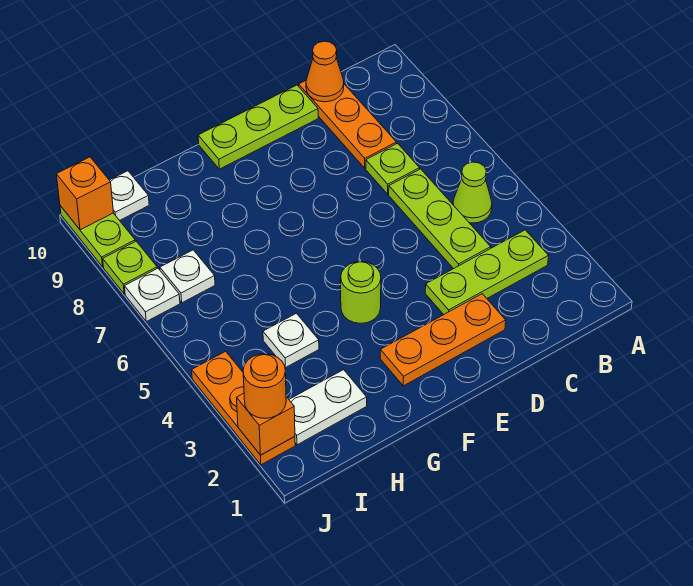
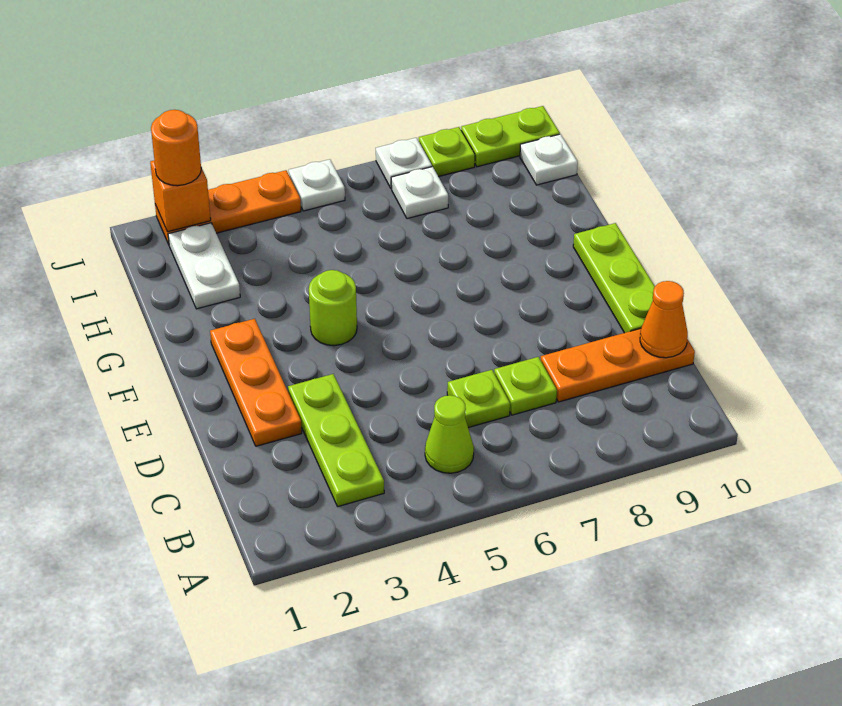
lime 1x3 plate [389,169,491,269] -> lime 1x1 plate [447,370,510,428]
white 1x1 plate [263,313,319,368] -> white 1x1 plate moved to [289,159,345,211]
orange 1x1 brick [56,157,114,230] -> none

